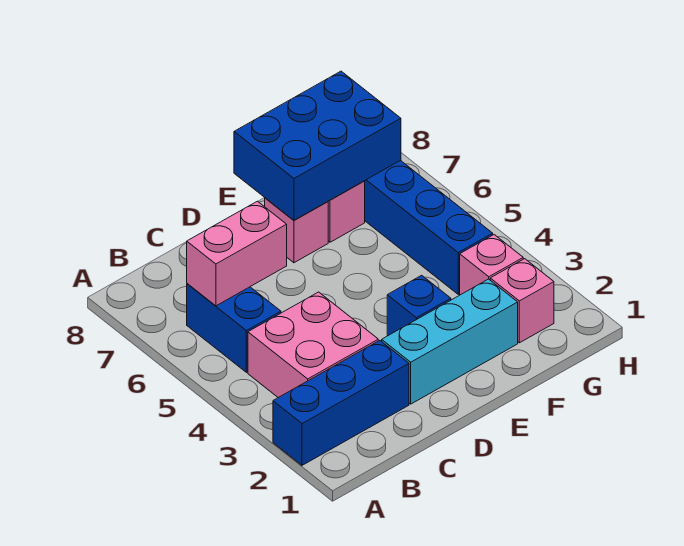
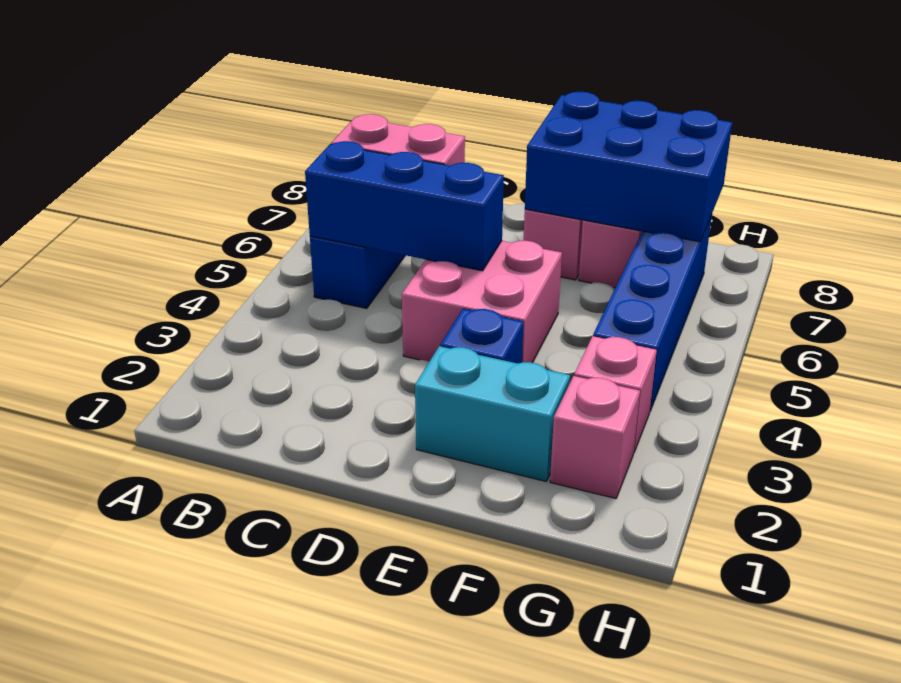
blue 1x3 brick [273,341,409,465] -> blue 1x3 brick moved to [305,141,504,271]
pink 2x2 brick [248,292,378,398] -> pink 2x2 brick moved to [402,241,562,363]
cyan 1x3 brick [382,279,518,404] -> cyan 1x2 brick [415,346,570,481]

